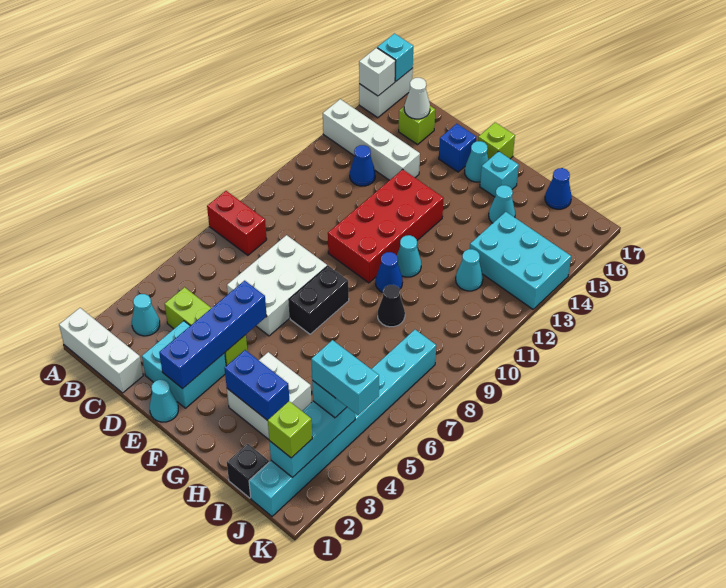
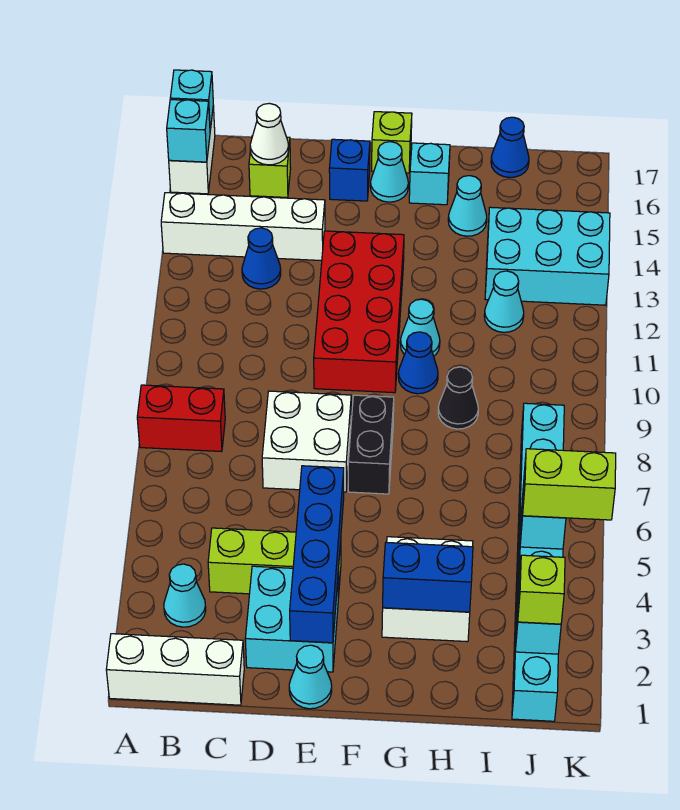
white 1x1 brick [359,48,396,96] -> cyan 1x1 brick [167,100,210,162]
white 2x3 brick [227,235,327,336] -> white 2x2 brick [262,391,351,492]
black 1x1 brick [227,444,269,498] -> none
cyan 1x2 brick [311,340,379,415] -> lime 1x2 brick [523,449,616,520]

